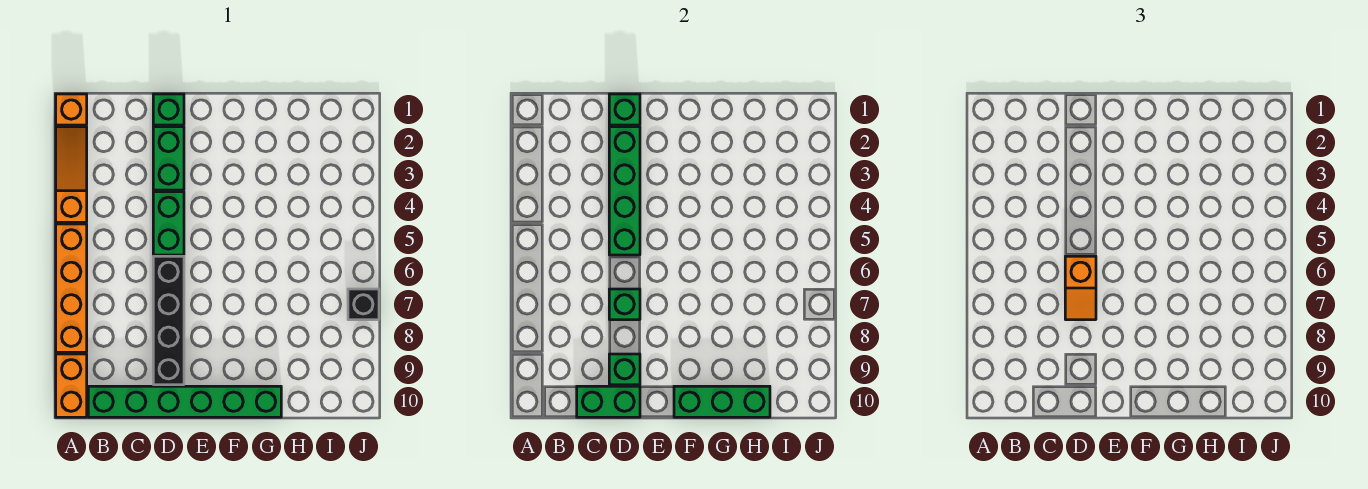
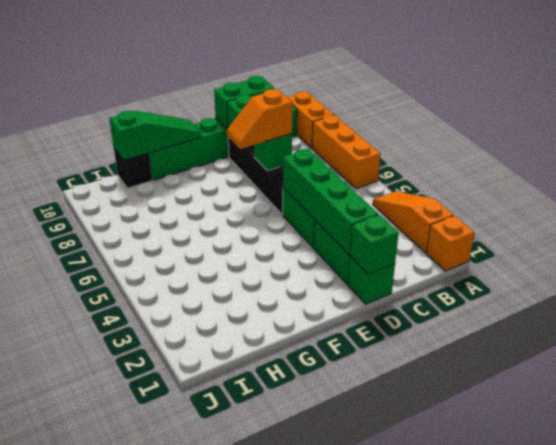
orange 1x3 slope [56,127,87,222] -> orange 1x3 slope turned to [373,191,454,253]
orange 1x4 brick [56,224,87,352] -> orange 1x3 brick [312,115,380,189]
orange 1x2 slope [1065,256,1096,320] -> orange 1x2 slope turned to [227,89,292,149]
green 1x3 brick [674,386,770,417] -> green 1x3 slope [109,111,201,160]
black 1x1 brick [348,289,379,320] -> black 1x1 brick moved to [114,148,152,188]

